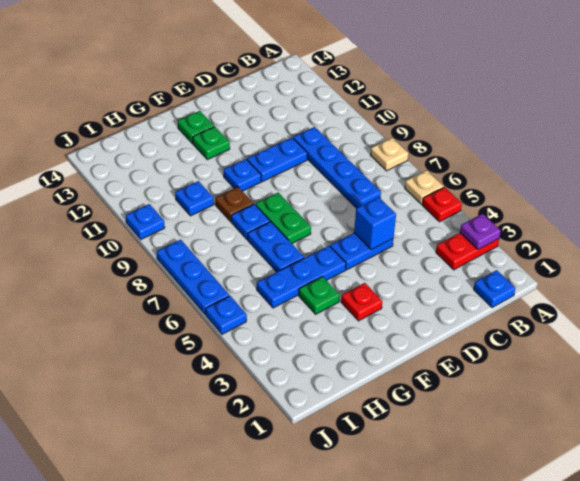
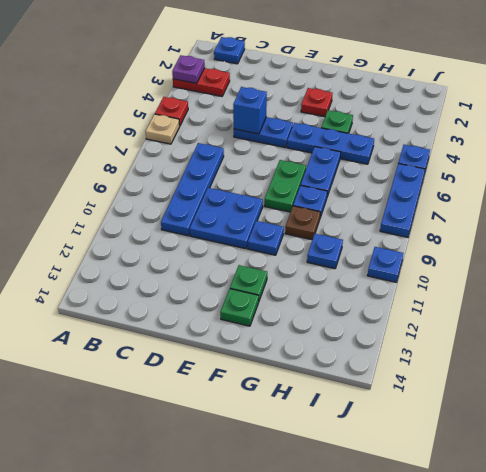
tan 1x1 plate [370,138,408,171] -> none
blue 1x2 plate [247,138,308,182] -> blue 2x2 plate [190,188,263,249]

